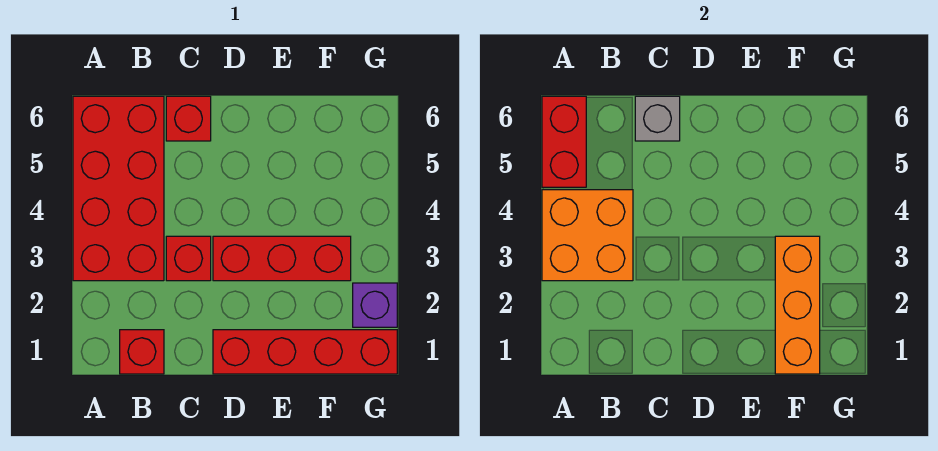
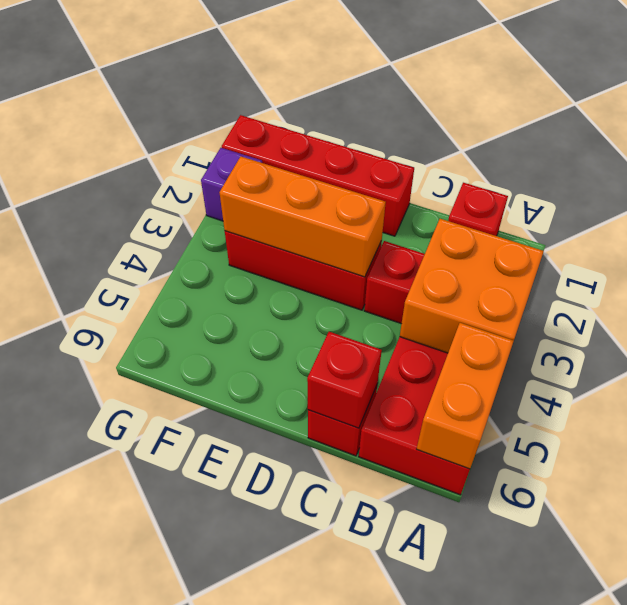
red 1x2 brick [542,96,586,187] -> orange 1x2 brick [417,323,514,469]
grey 1x1 brick [635,96,680,141] -> red 1x1 brick [307,332,382,428]
orange 1x3 brick [775,236,820,374] -> orange 1x3 brick turned to [219,157,386,277]

